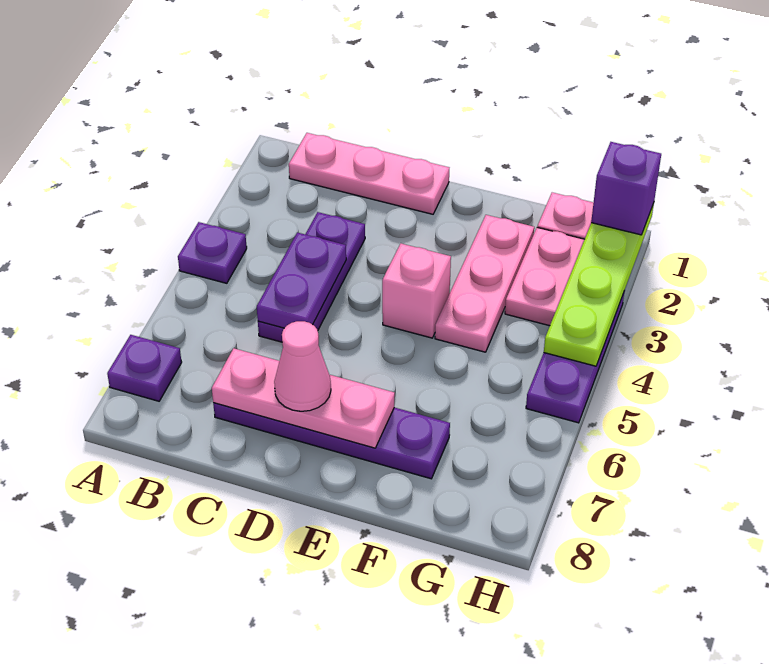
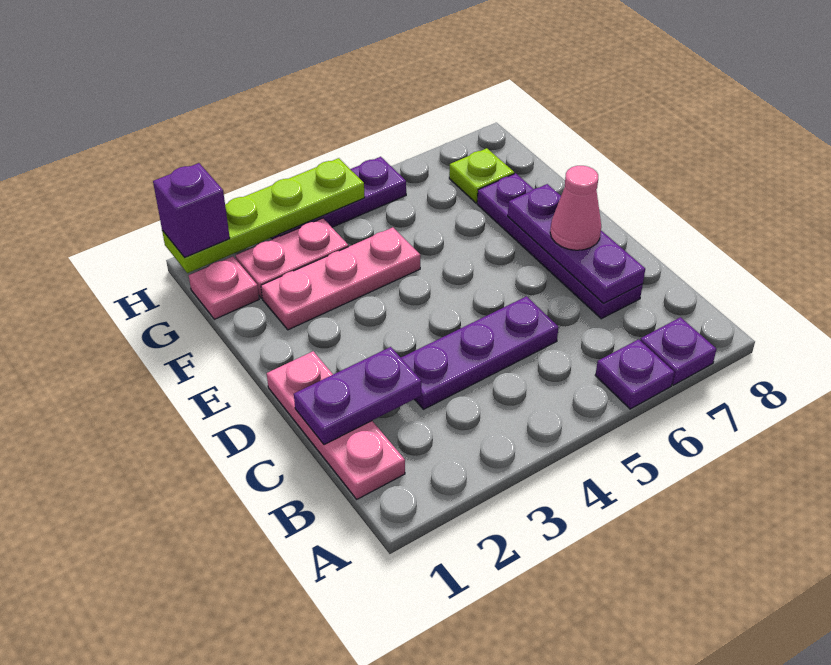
purple 1x1 plate [178,222,247,283] -> purple 1x1 plate moved to [595,339,674,409]
purple 1x2 plate [257,232,346,328] -> purple 1x2 plate moved to [294,347,421,445]
pink 1x3 plate [212,348,395,448] -> purple 1x3 plate [508,184,645,303]
pink 1x1 brick [382,244,451,338] -> none
none -> lime 1x1 plate [449,148,514,203]

